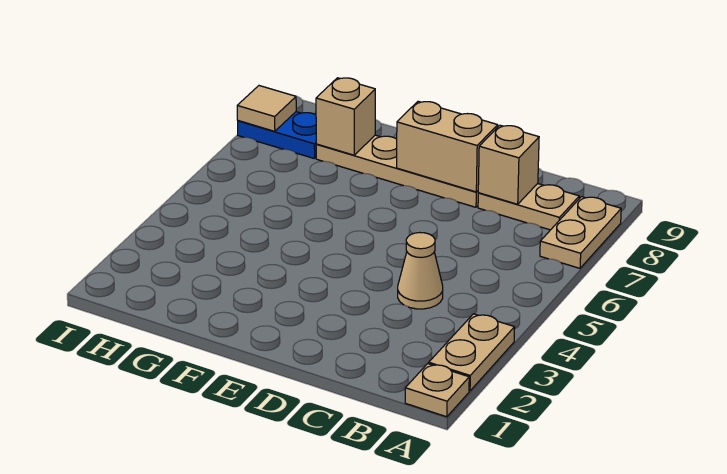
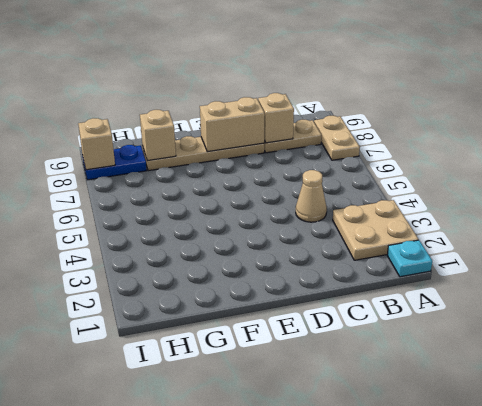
tan 1x1 plate [405,364,469,417] -> cyan 1x1 plate [387,240,432,277]
tan 1x2 plate [429,314,515,391] -> tan 2x2 plate [333,200,419,260]
tan 1x1 tile [237,86,296,131] -> tan 1x1 brick [78,118,115,170]

